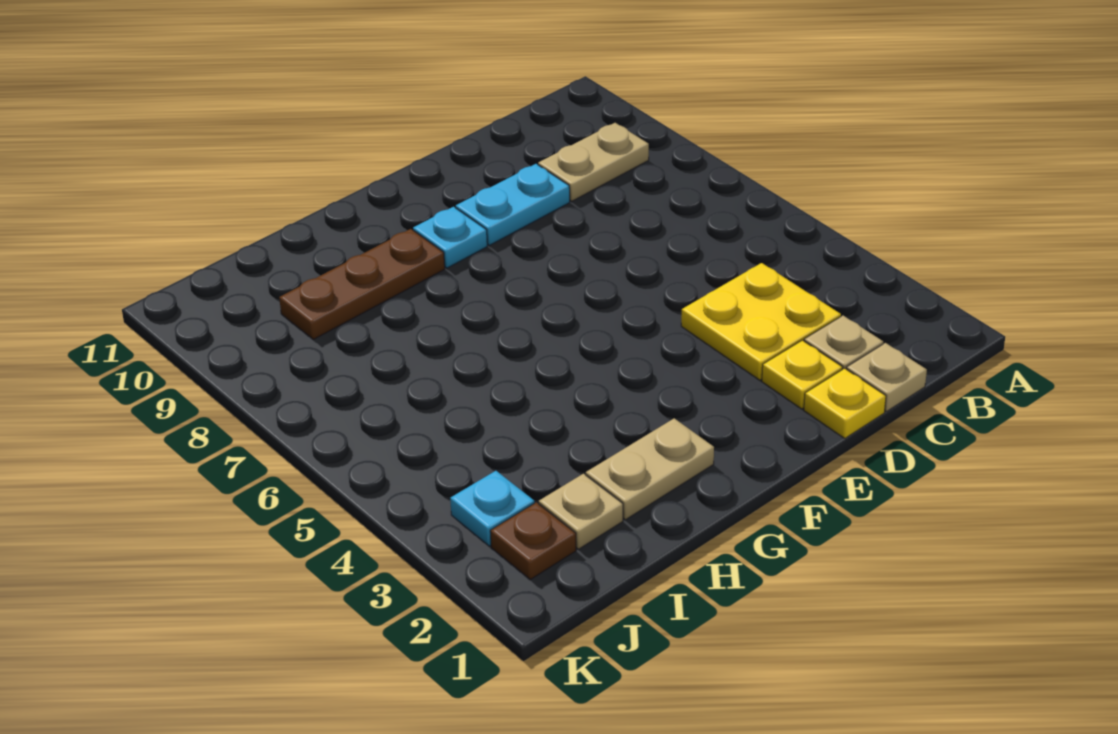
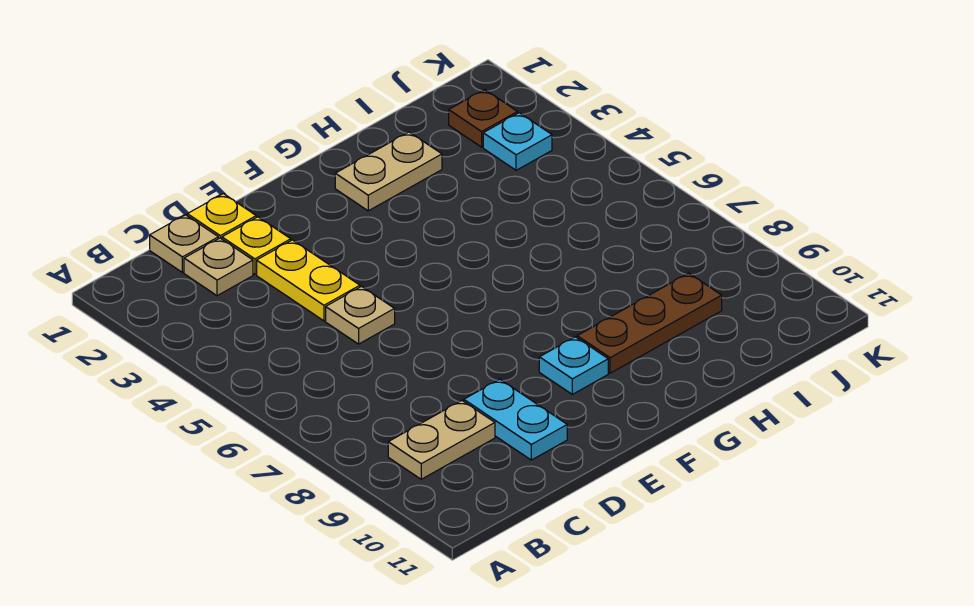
yellow 2x2 plate [681,263,841,380] -> yellow 1x2 plate [257,240,360,321]
cyan 1x2 plate [456,164,570,245] -> cyan 1x2 plate turned to [464,379,567,460]
tan 1x1 plate [539,474,623,549] -> tan 1x1 plate moved to [326,286,395,344]

